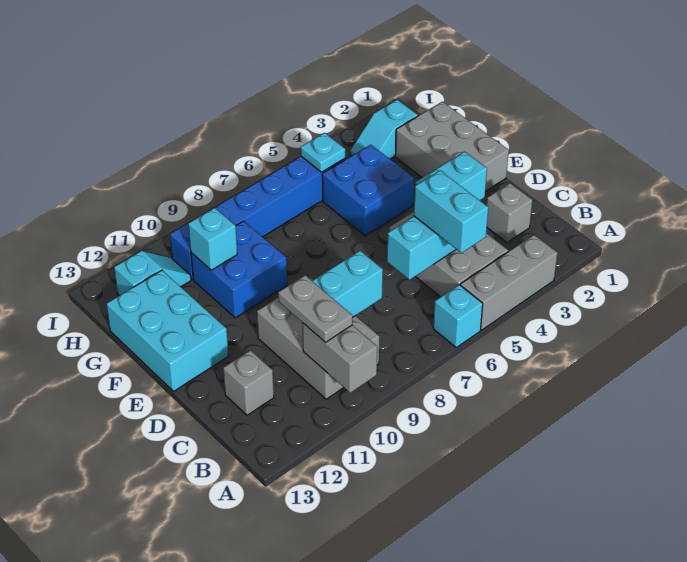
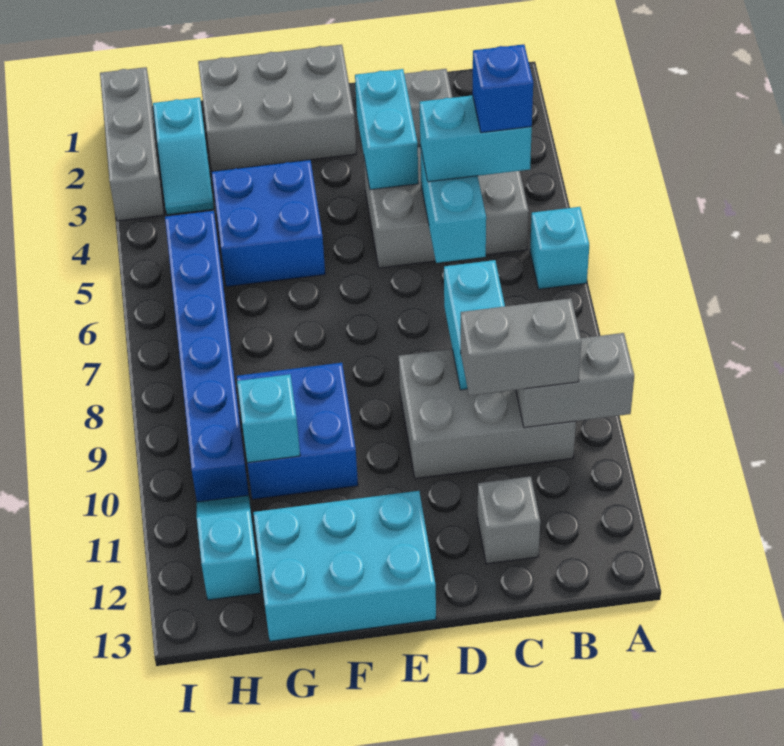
grey 1x3 brick [460,235,557,330] -> grey 1x3 brick moved to [100,67,164,221]
none -> blue 1x1 brick [473,44,533,133]
grey 1x2 plate [278,275,352,342] -> grey 1x2 brick [461,298,581,396]
cyan 1x1 plate [301,133,345,172] -> none

